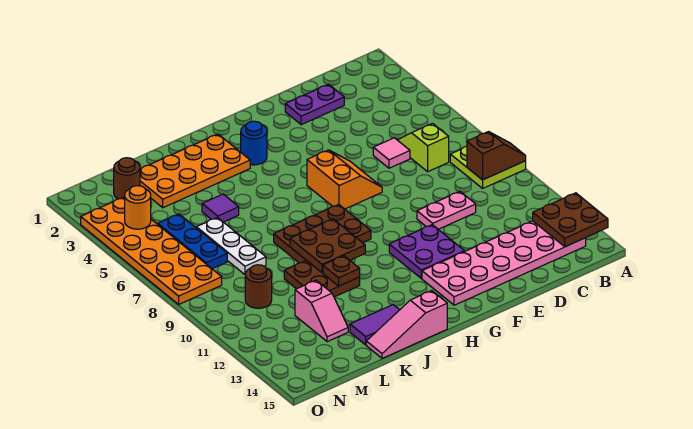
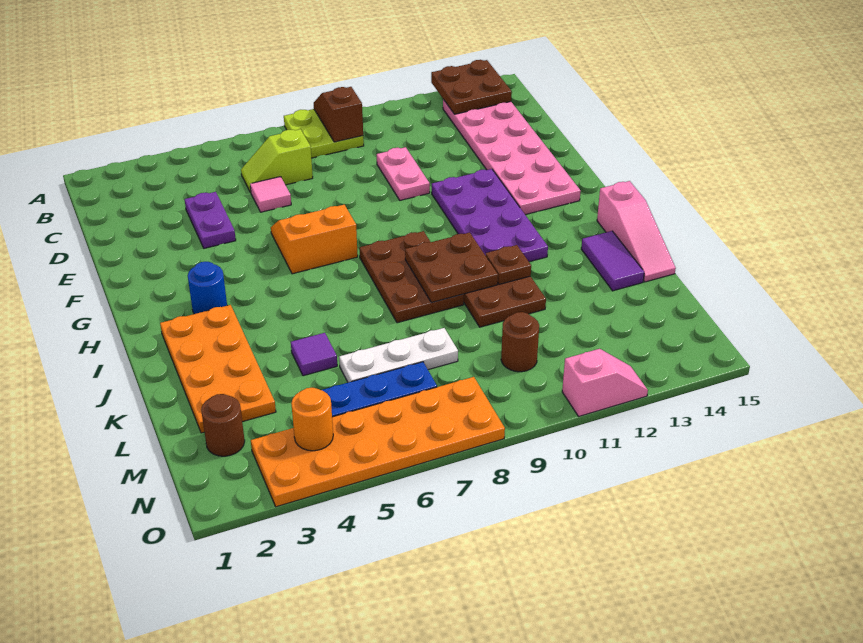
purple 1x2 plate [285,84,344,125] -> purple 1x2 plate moved to [185,192,236,248]
purple 2x2 plate [389,225,464,278] -> purple 2x4 plate [432,169,548,262]
pink 1x2 slope [295,280,348,342] -> pink 1x2 slope moved to [562,349,648,416]

